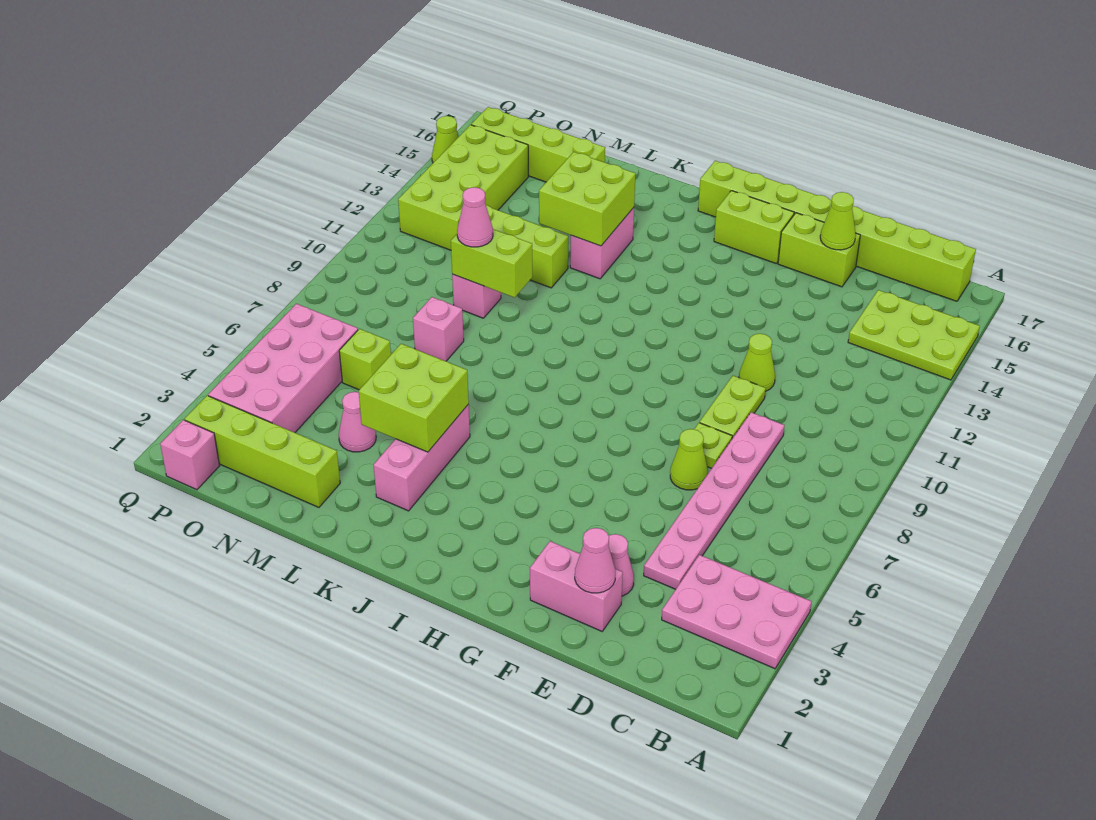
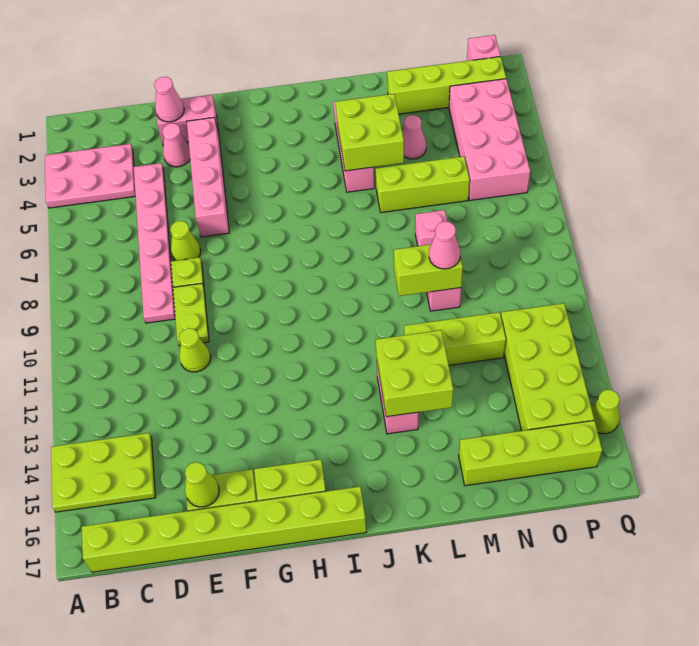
none -> pink 1x4 brick [187,117,229,237]
lime 1x1 brick [339,329,391,390] -> lime 1x3 brick [376,156,470,213]

